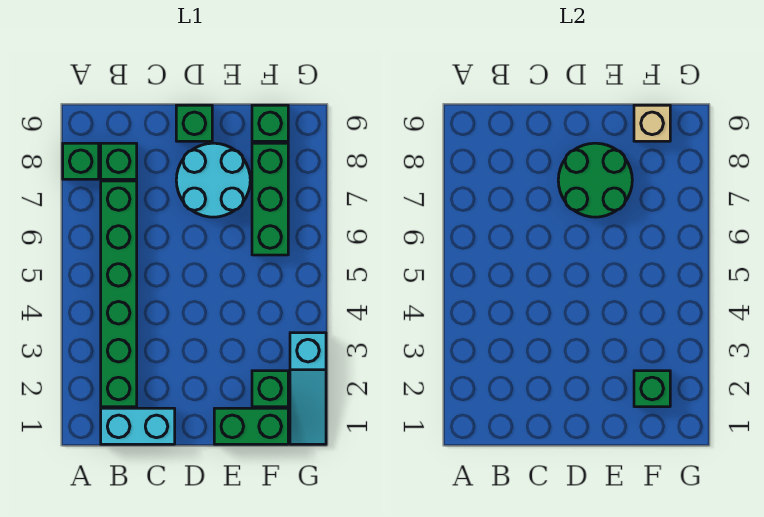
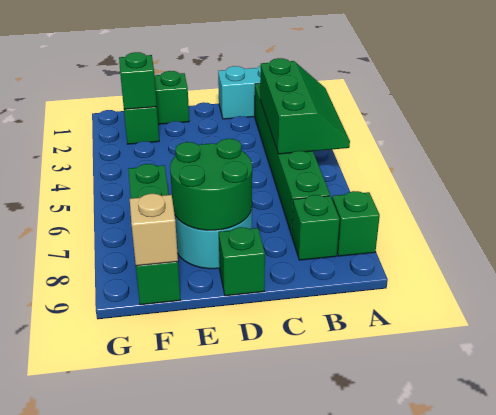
none -> green 2x3 slope [260,58,350,154]
cyan 1x3 slope [290,333,326,444] -> none

